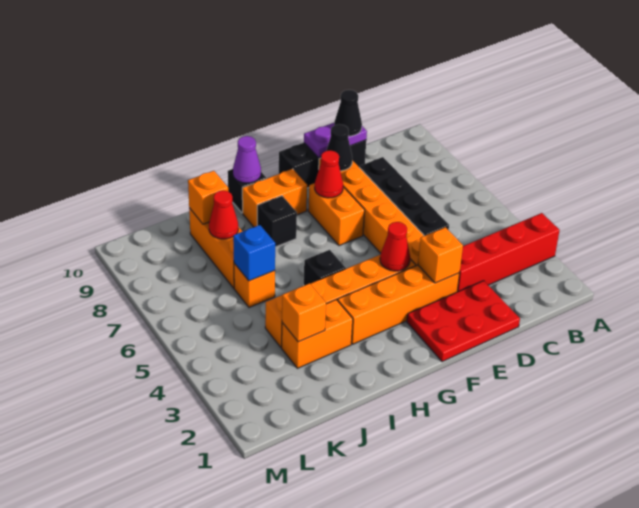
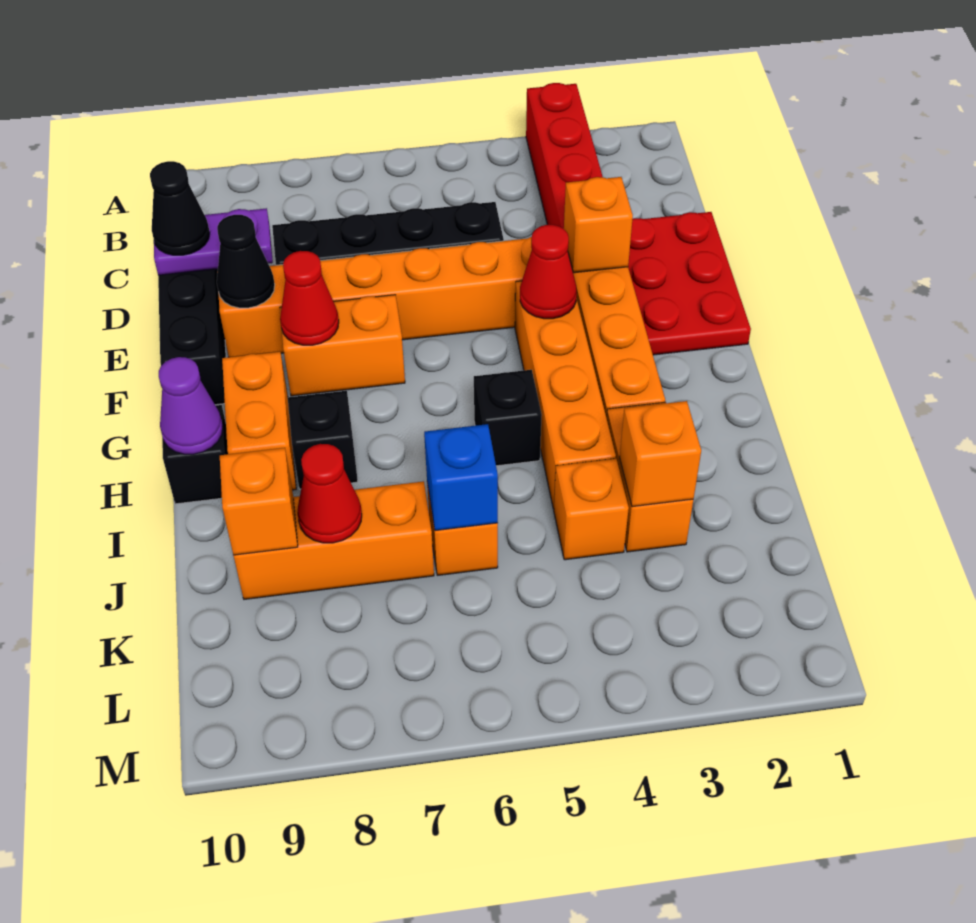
purple 1x2 plate [304,123,367,158] -> purple 1x2 plate turned to [154,208,273,275]

